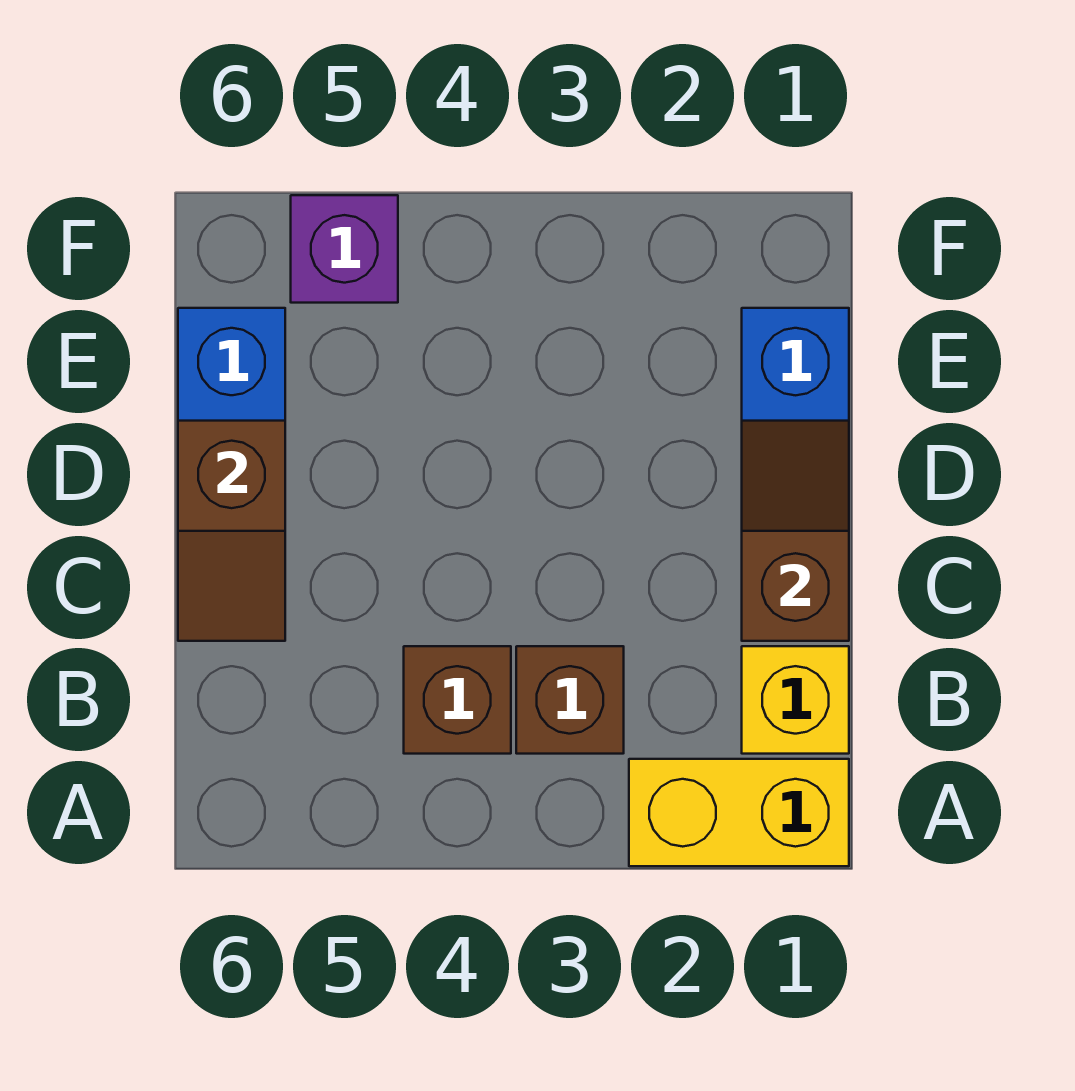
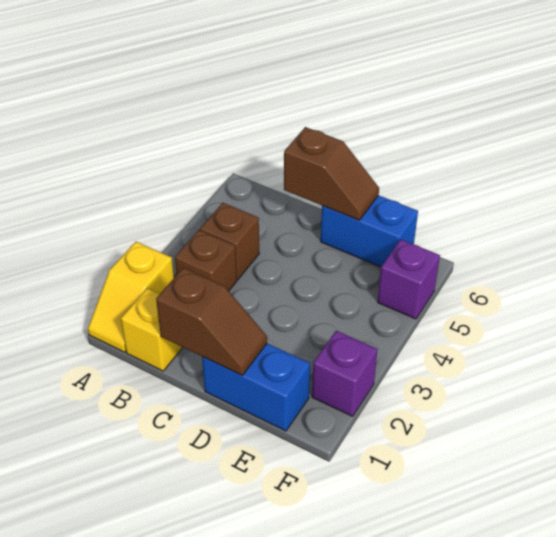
yellow 1x2 brick [629,759,849,866] -> yellow 1x2 slope [88,242,174,352]
brown 1x2 slope [178,421,285,641] -> brown 1x2 slope turned to [284,127,379,220]
none -> purple 1x1 brick [312,331,378,416]

